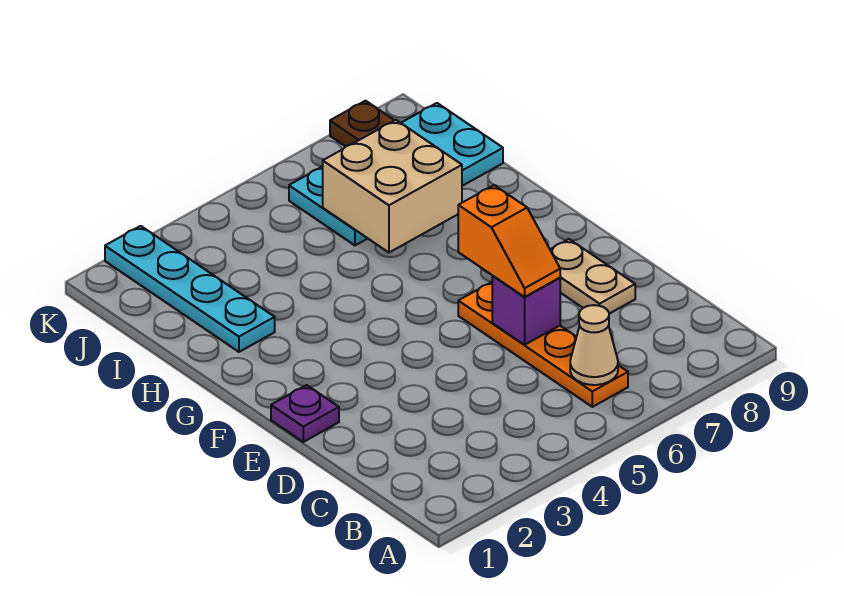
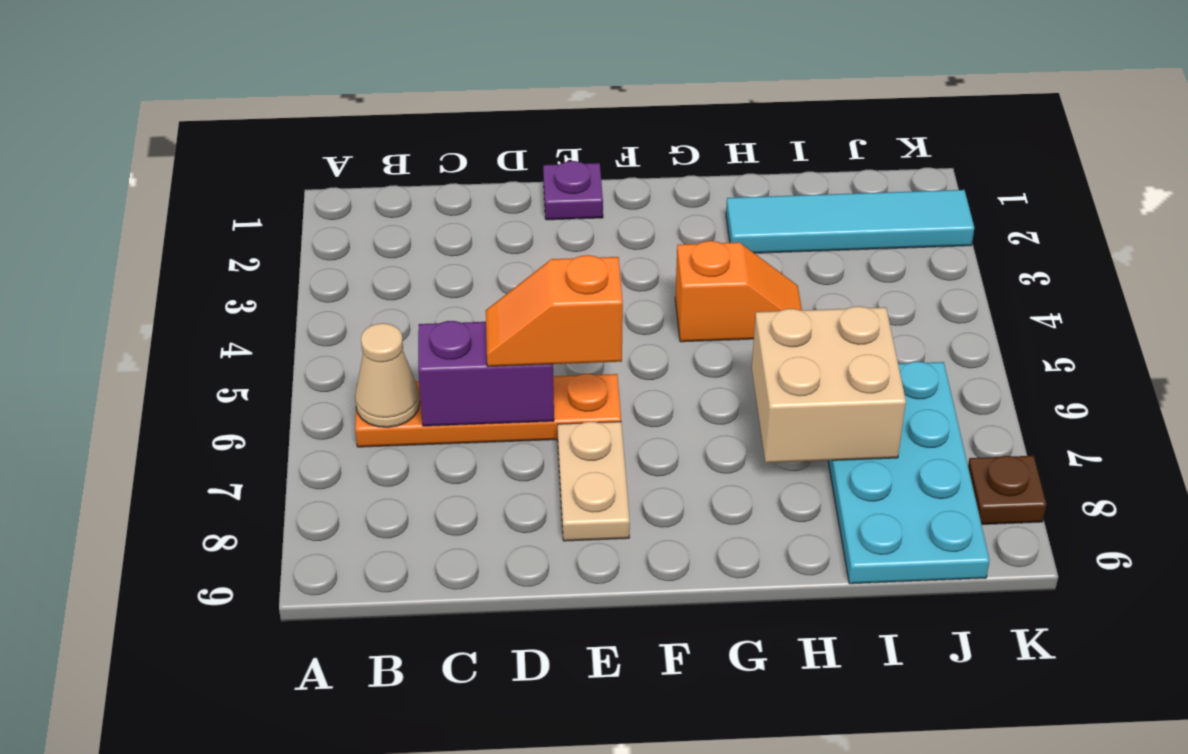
purple 1x1 brick [492,276,560,345] -> purple 1x2 brick [418,321,554,426]
tan 1x2 plate [550,239,635,314] -> tan 1x2 plate turned to [558,422,630,541]
none -> orange 1x2 slope [675,241,802,342]
cyan 1x4 plate [105,226,275,352] -> cyan 1x4 tile [726,190,974,253]

